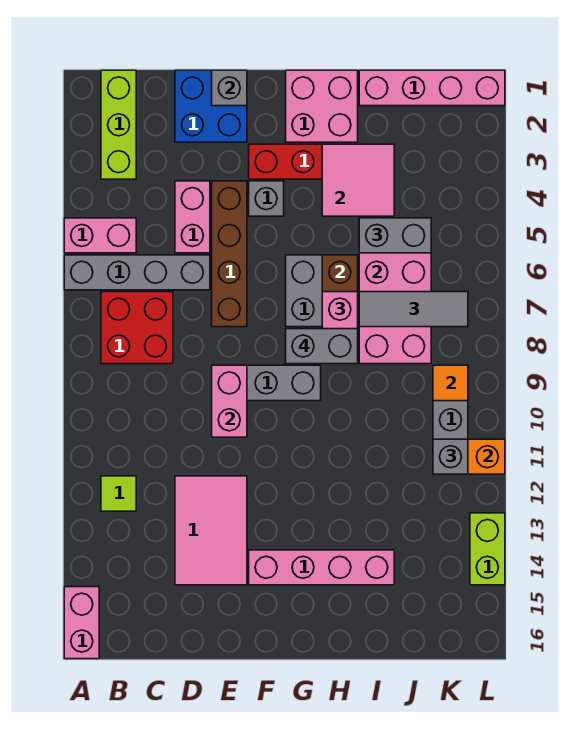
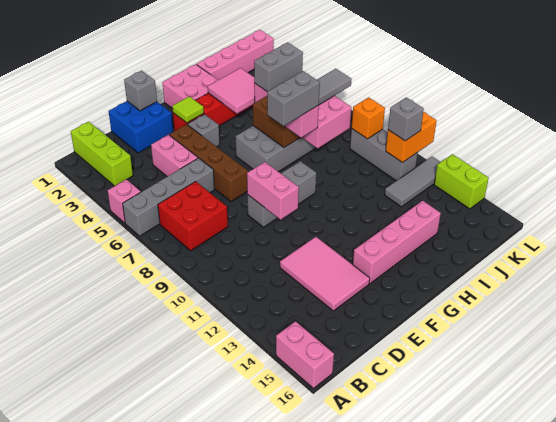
pink 1x2 brick [64,218,136,253] -> pink 1x1 brick [108,179,141,223]
lime 1x1 tile [101,476,136,511] -> lime 1x1 tile moved to [172,96,204,123]
none -> grey 1x3 tile [385,157,440,207]
orange 1x1 tile [433,365,468,401] -> orange 1x1 brick [351,97,385,139]

